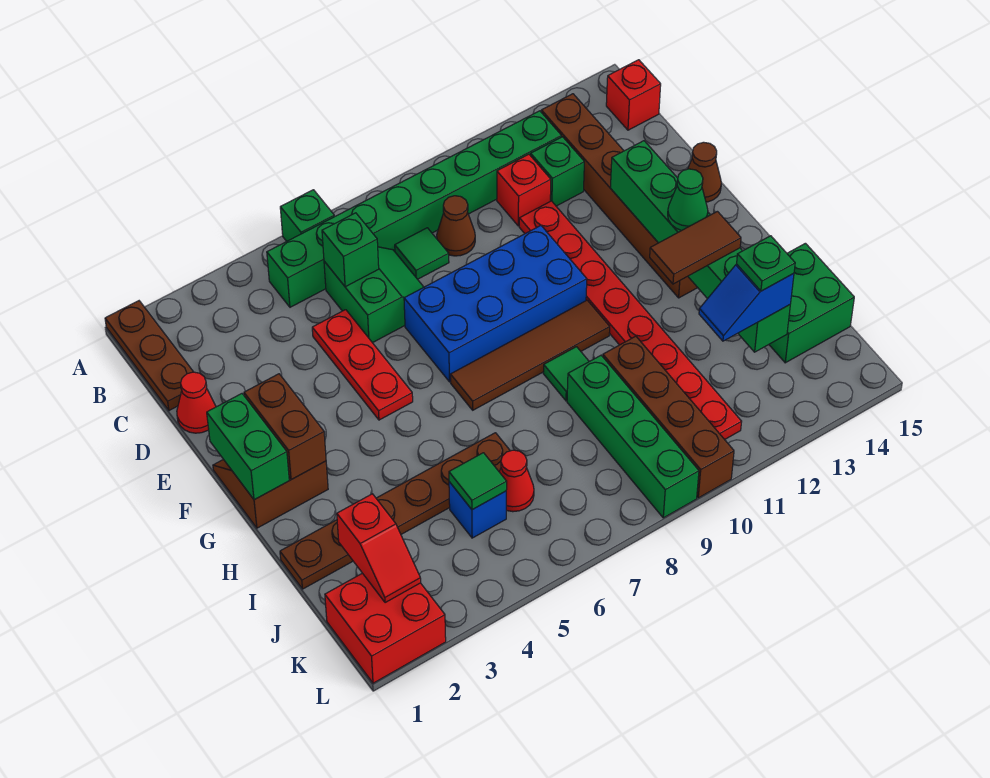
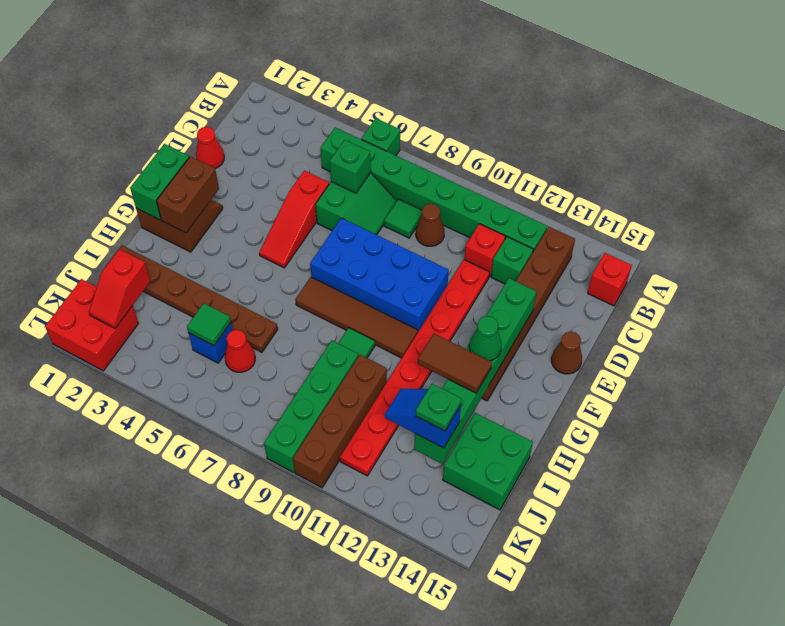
brown 1x3 plate [105,301,193,411] -> none
red 1x3 plate [312,310,413,420] -> red 1x3 slope [259,170,329,268]

